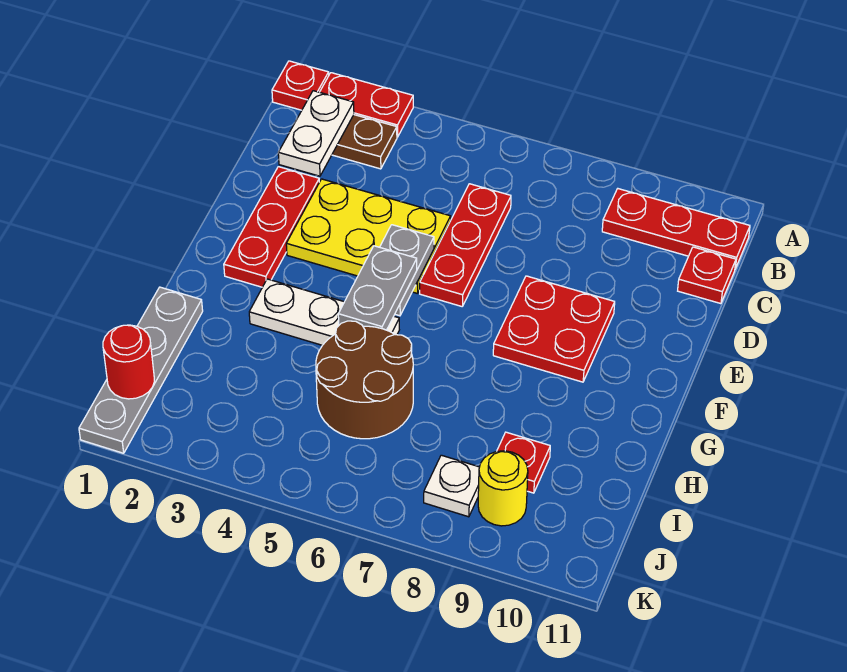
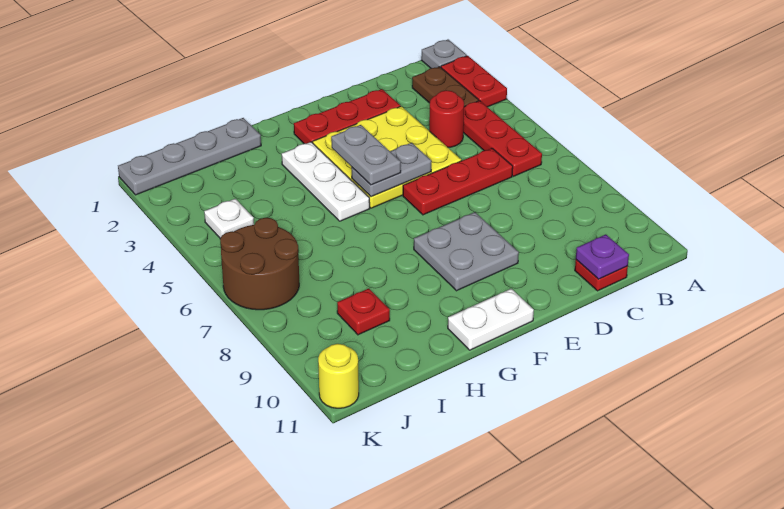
red 1x1 plate [272,61,329,110] -> grey 1x1 plate [421,40,467,68]
white 1x2 plate [278,91,354,176] -> white 1x2 plate moved to [448,289,534,350]
red 1x3 plate [602,189,750,269] -> red 1x3 plate moved to [463,101,542,176]
none -> purple 1x1 plate [576,234,629,279]
yellow 2x3 plate [286,179,451,294] -> yellow 3x3 plate [313,106,461,208]
red 2x2 plate [493,276,615,382] -> grey 2x2 plate [414,212,519,291]
grey 1x2 plate [338,246,417,330] -> grey 1x2 plate turned to [331,125,401,185]
brown 2x2 round brick [316,321,413,439] -> brown 2x2 round brick moved to [220,218,299,310]
red 1x1 round brick [103,325,154,399] -> red 1x1 round brick moved to [429,90,464,147]
white 1x1 plate [424,455,479,517] -> white 1x1 plate moved to [204,199,254,239]
yellow 1x1 round brick [478,451,528,526] -> yellow 1x1 round brick moved to [318,344,359,408]

